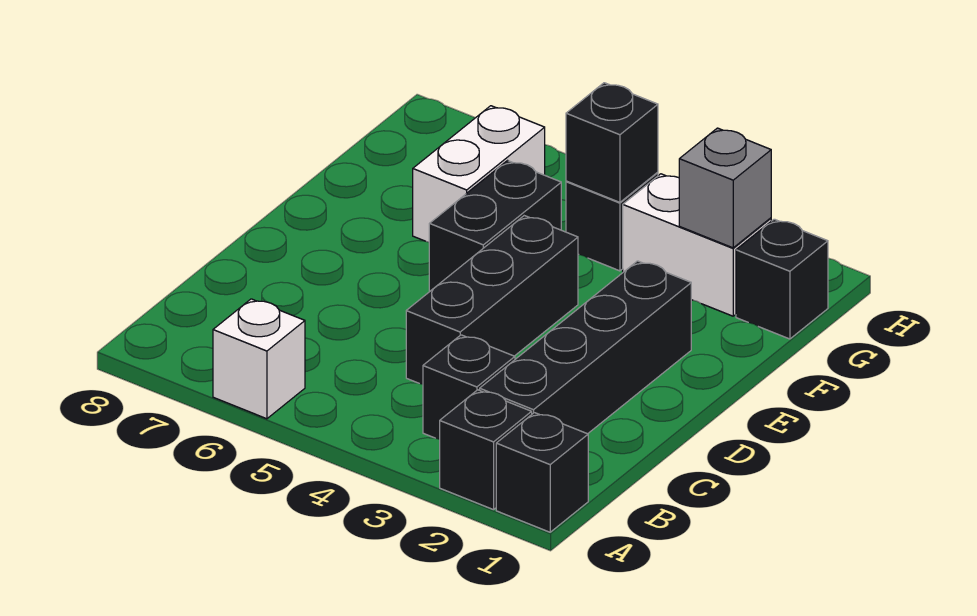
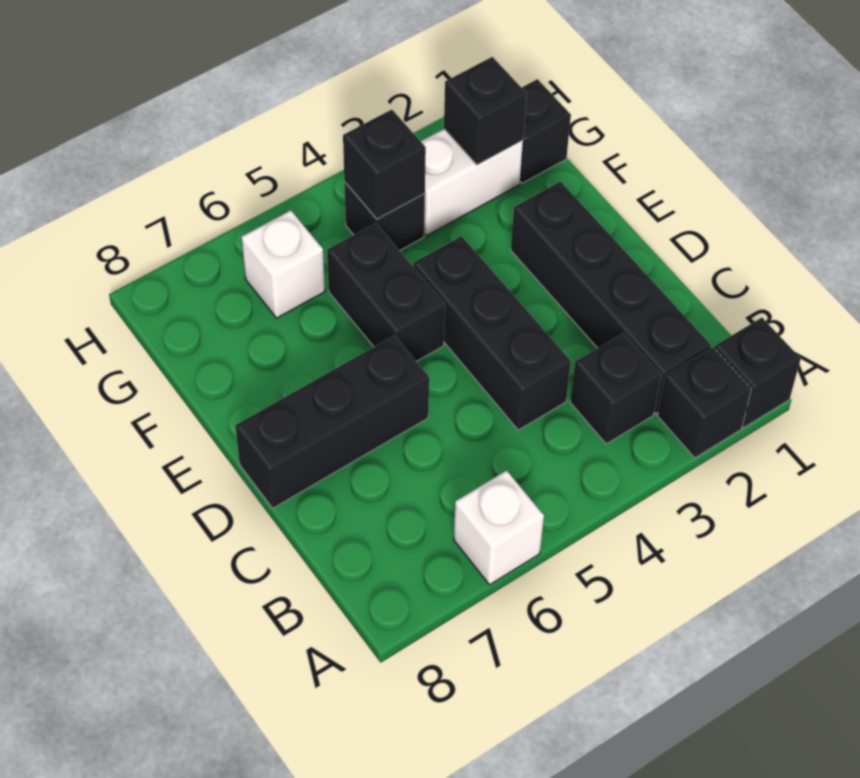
none -> black 1x3 brick [235,336,429,508]
white 1x2 brick [413,106,545,242] -> white 1x1 brick [242,210,325,318]
grey 1x1 brick [679,128,771,248] -> black 1x1 brick [444,57,527,165]

